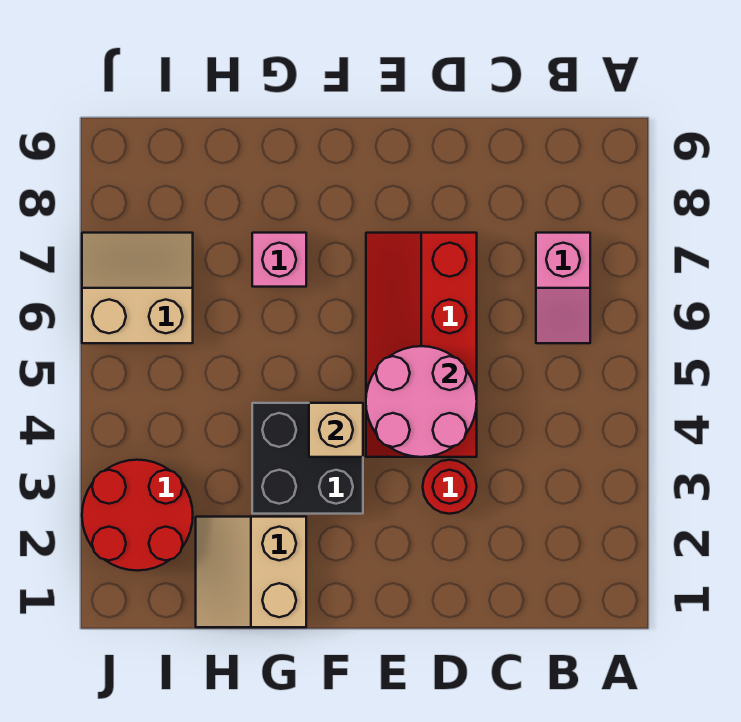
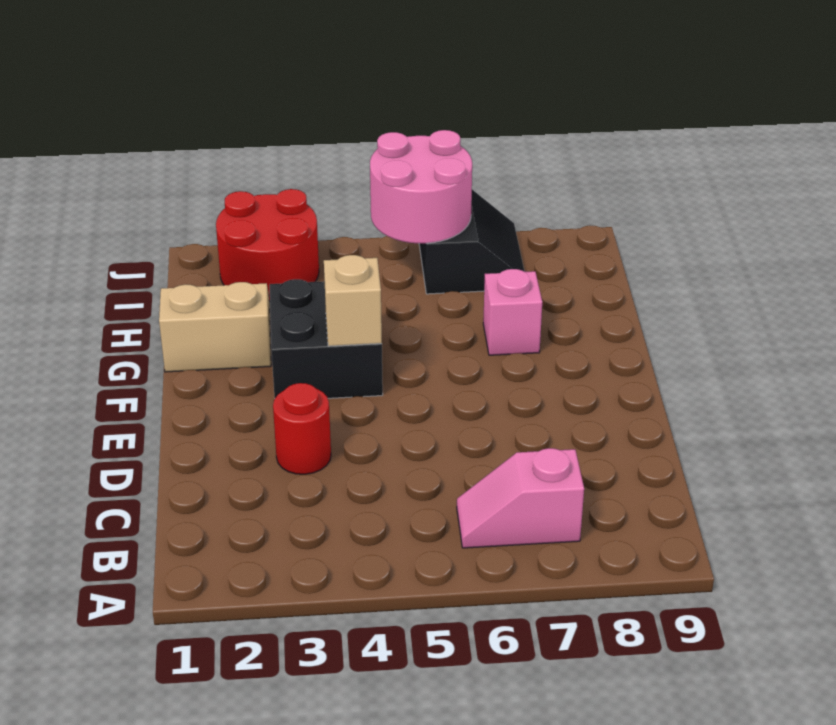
red 2x4 slope [366,233,477,457] -> none
pink 2x2 round brick [366,346,477,457] -> pink 2x2 round brick moved to [370,130,472,243]
tan 2x2 slope [82,233,193,343] -> black 2x2 slope [419,190,524,294]

